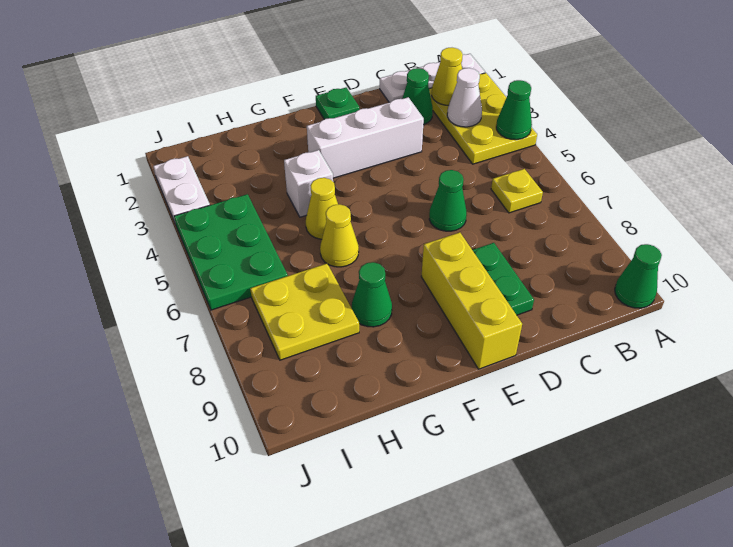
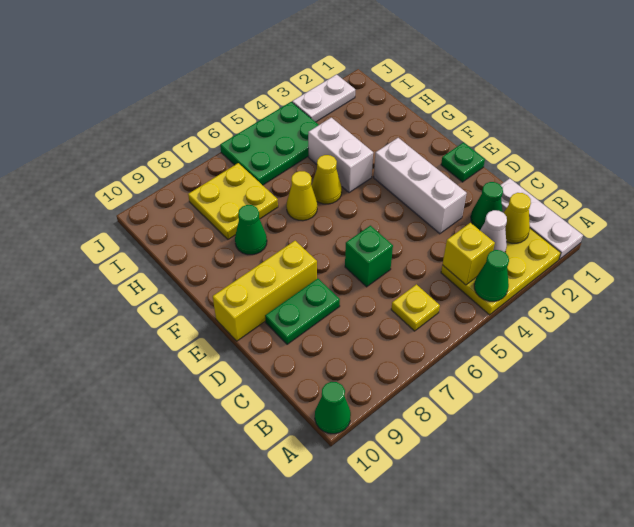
none -> yellow 1x1 brick [442,223,495,285]
green 1x1 cone [429,170,467,231] -> green 1x1 brick [345,226,393,287]
white 1x1 brick [284,150,333,217] -> white 1x2 brick [308,118,373,193]

